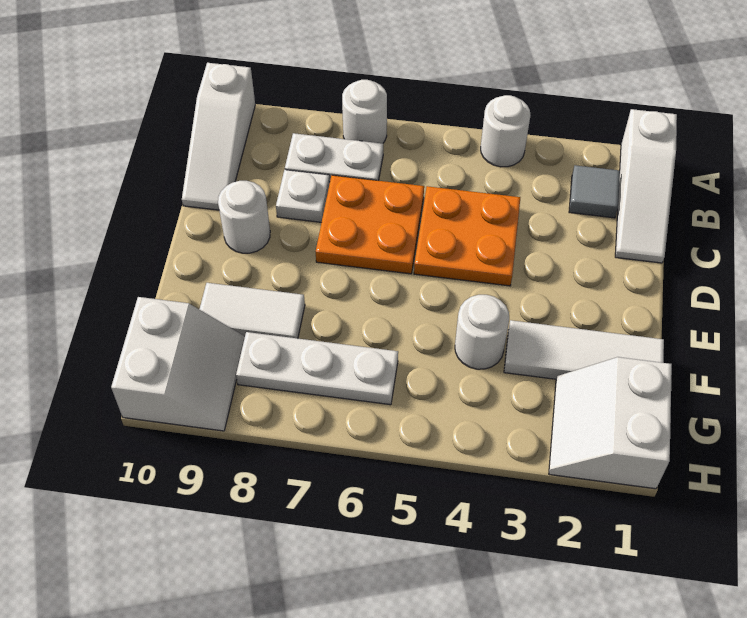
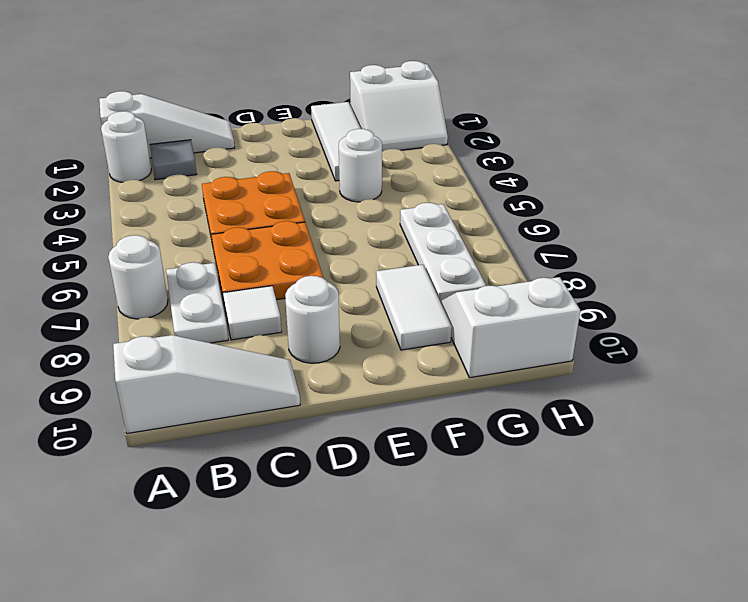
white 1x1 round brick [481,95,531,167] -> white 1x1 round brick moved to [101,111,151,182]
white 1x1 plate [276,170,330,222] -> white 1x1 tile [223,286,282,340]

